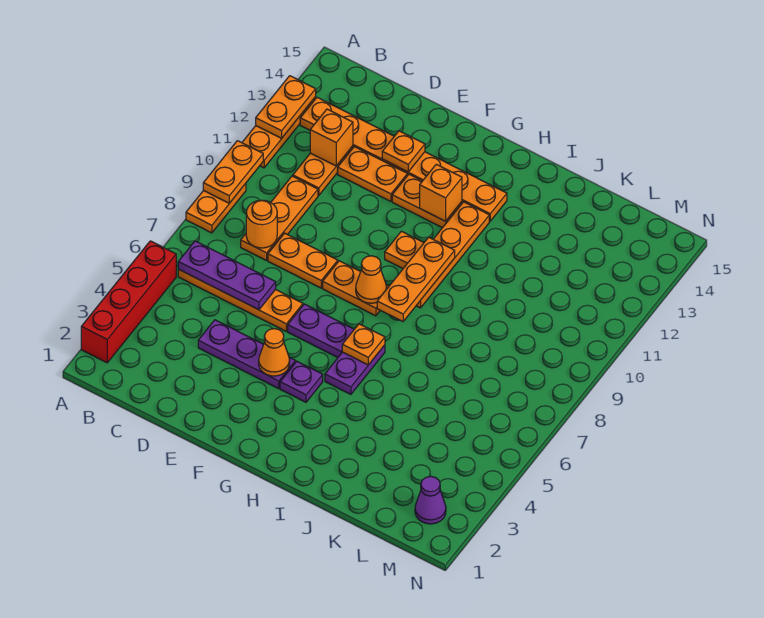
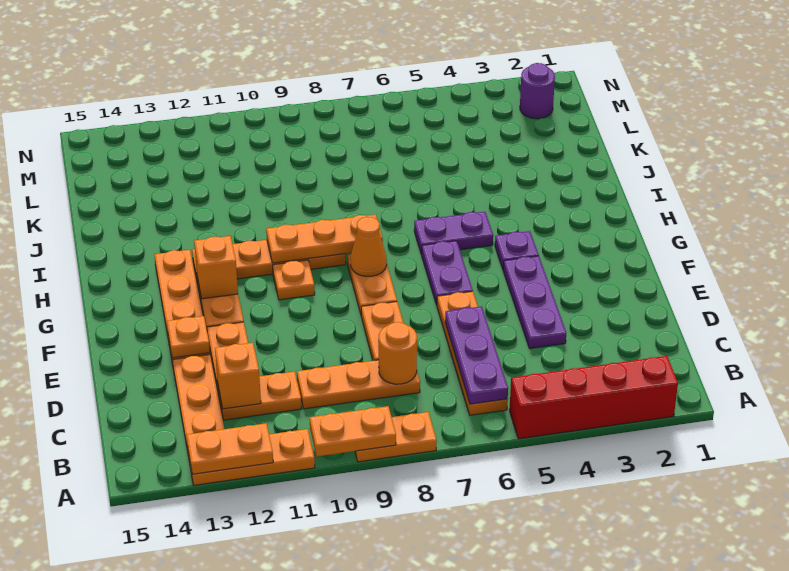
orange 1x1 cone [259,329,290,376] -> none
orange 1x1 plate [342,324,385,365] -> none
purple 1x1 cone [415,476,446,524] -> purple 1x1 round brick [520,63,555,119]

